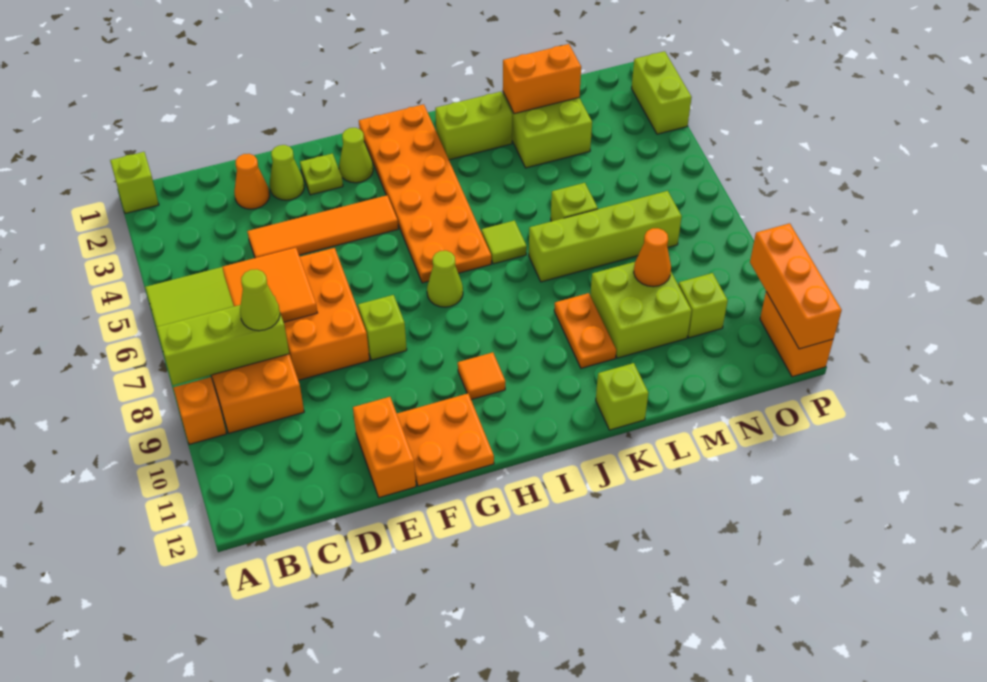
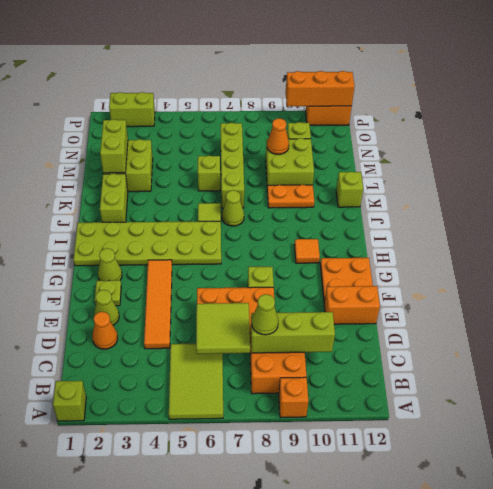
lime 1x3 brick [156,296,289,385] -> lime 1x3 brick turned to [251,312,335,353]
orange 2x2 tile [223,248,317,322] -> lime 2x2 tile [196,303,250,354]
orange 2x6 plate [359,104,491,283] -> lime 2x6 plate [73,221,221,266]
lime 1x1 cone [427,251,463,307] -> lime 1x1 cone moved to [222,190,244,226]
orange 1x2 brick [503,44,581,114] -> lime 1x2 brick [100,119,128,173]

